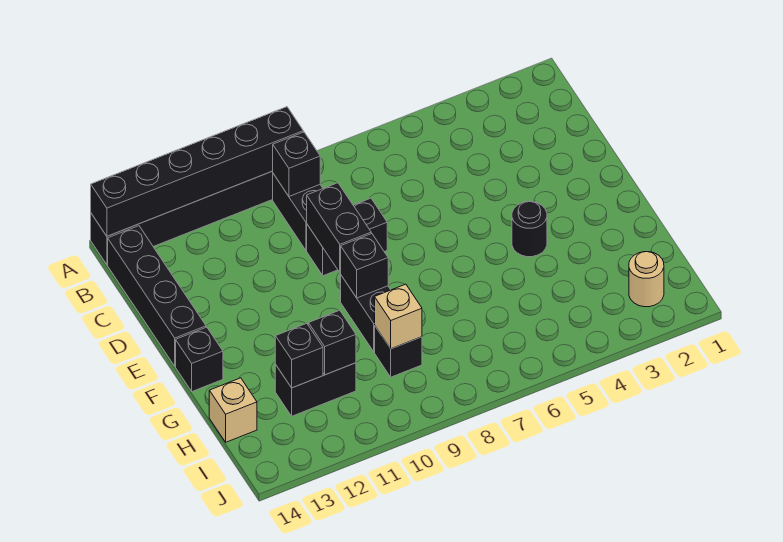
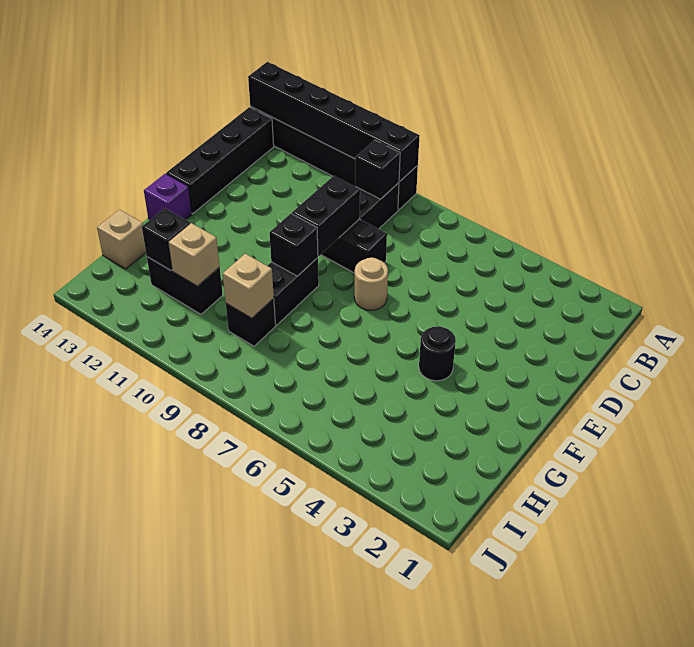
black 1x1 brick [176,327,223,391] -> purple 1x1 brick [144,174,192,220]
black 1x1 brick [308,310,356,375] -> tan 1x1 brick [168,223,220,286]
tan 1x1 round brick [629,252,664,307] -> tan 1x1 round brick moved to [354,258,388,310]

